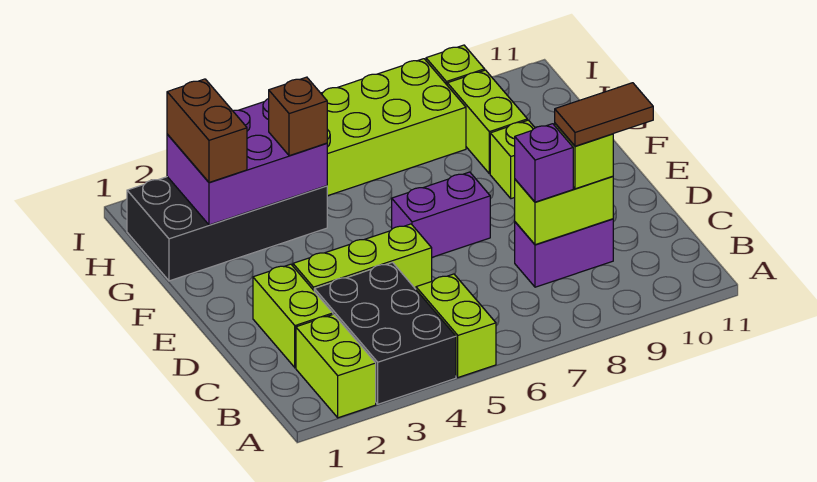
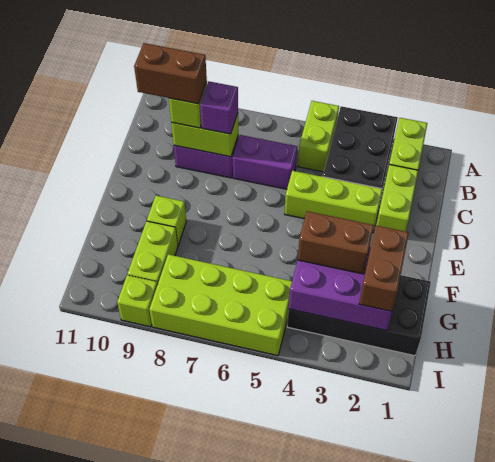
brown 1x2 tile [555,83,653,146] -> brown 1x2 brick [134,43,207,104]
purple 1x2 brick [392,172,490,257] -> purple 1x2 brick moved to [233,135,297,189]
brown 1x1 brick [269,77,327,156] -> brown 1x2 brick [298,211,374,274]

